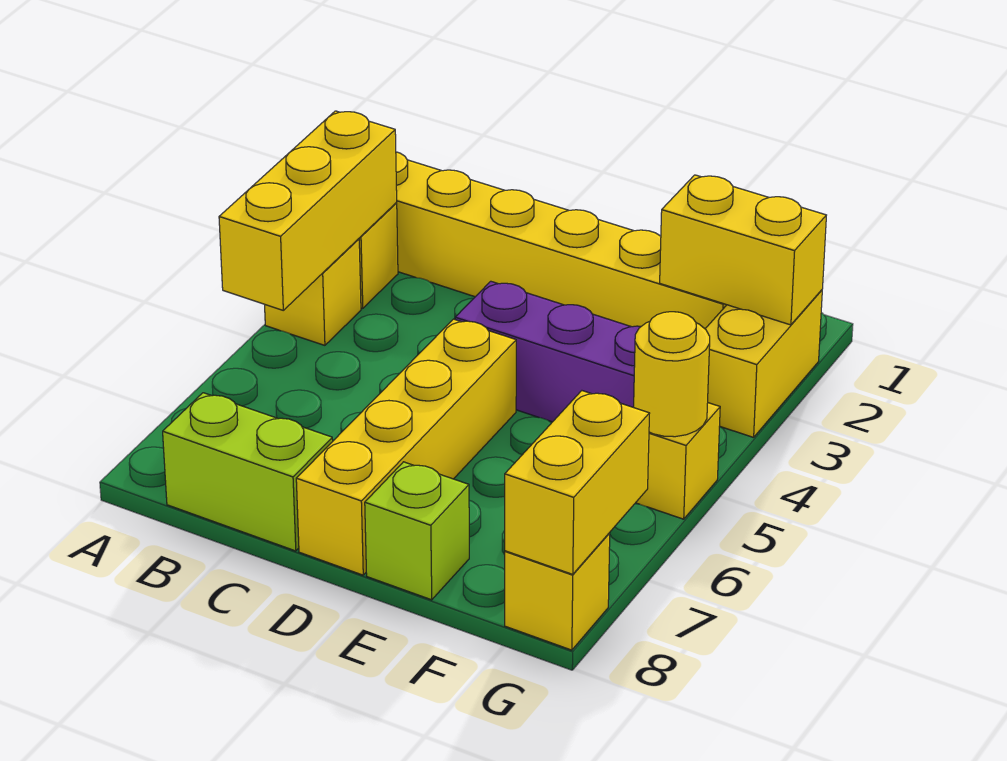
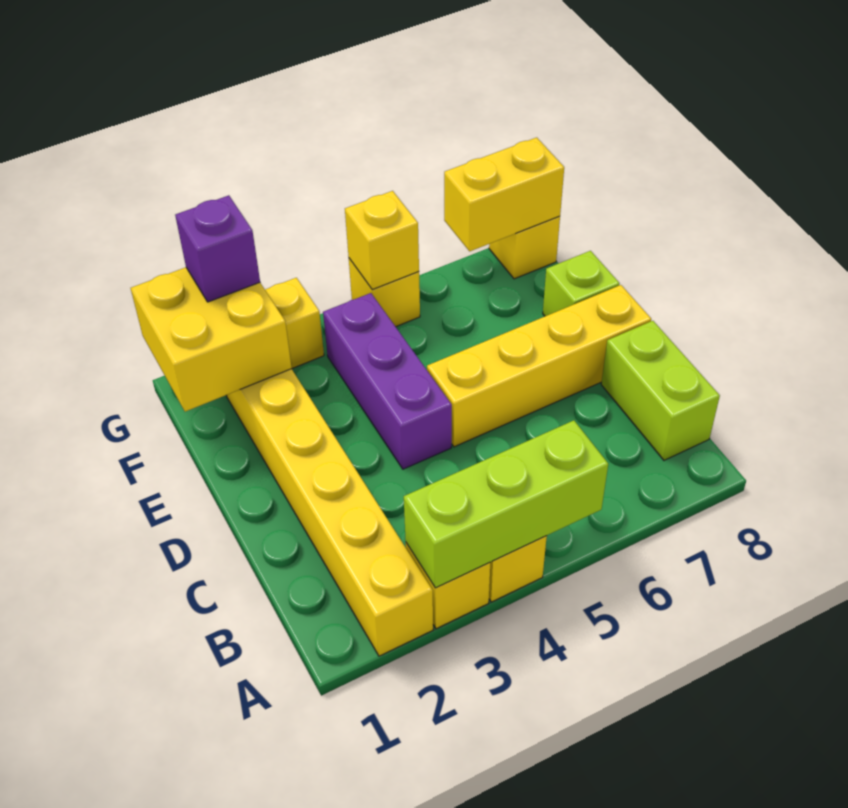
yellow 1x3 brick [219,111,397,310] -> lime 1x3 brick [404,420,608,588]
yellow 1x2 brick [660,175,826,325] -> yellow 2x2 brick [131,267,292,412]
none -> purple 1x1 brick [175,195,260,302]
yellow 1x1 round brick [634,312,710,437] -> yellow 1x1 brick [345,191,419,290]

